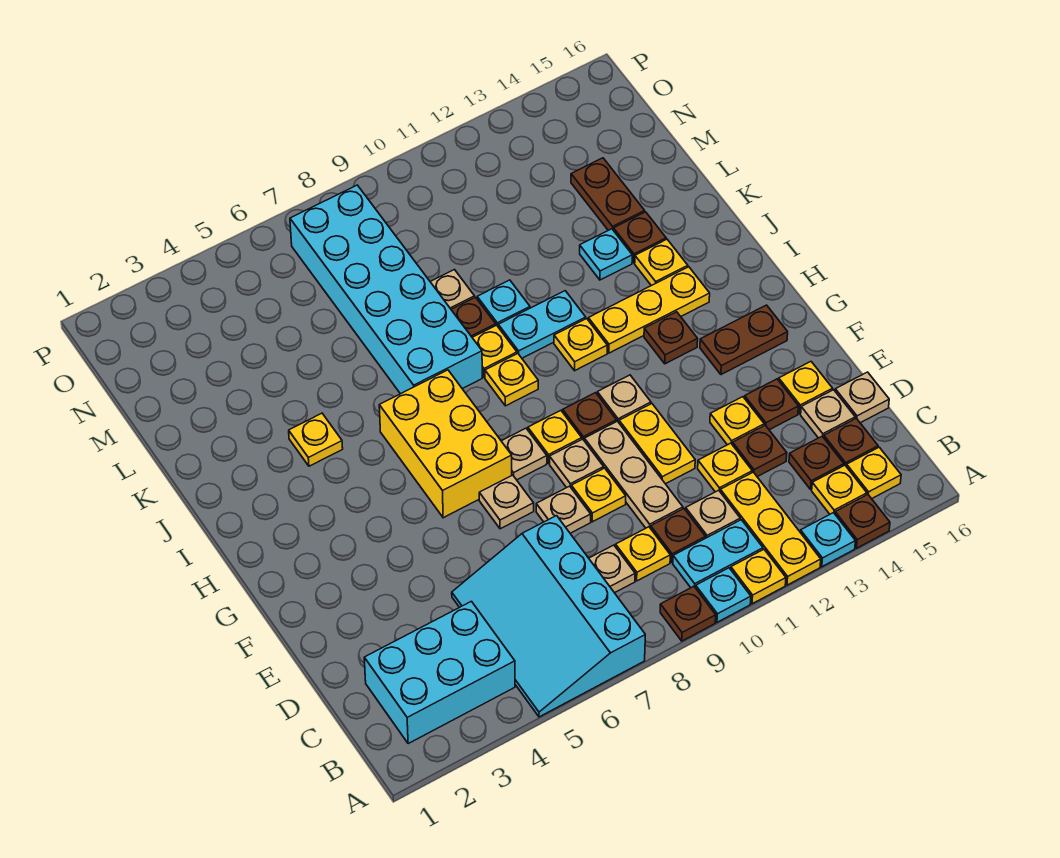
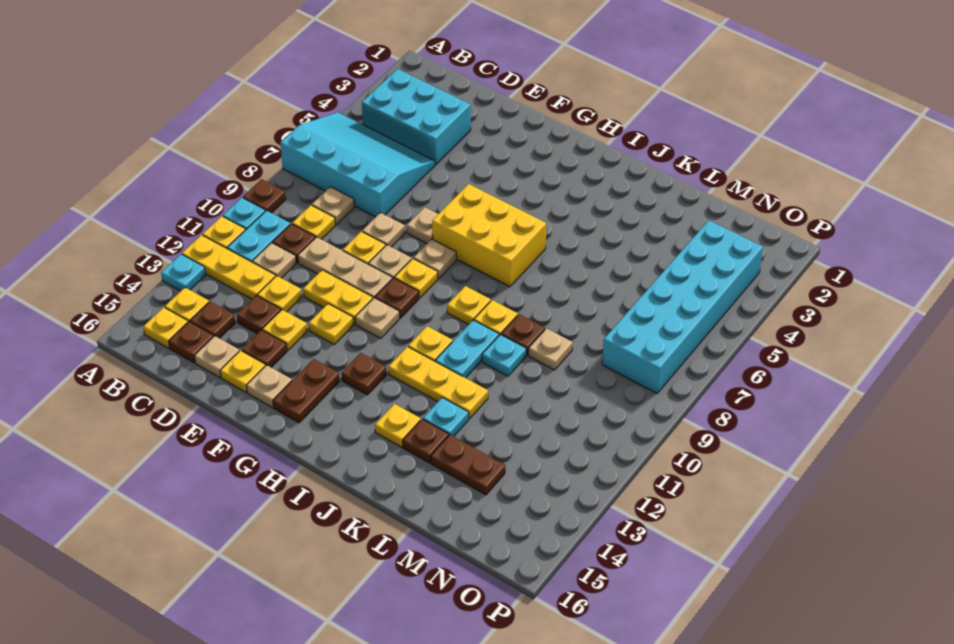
brown 1x1 plate [835,495,890,548] -> none
cyan 2x3 brick [364,601,515,744] -> cyan 2x3 brick turned to [362,69,471,165]
tan 1x1 plate [835,372,889,423] -> tan 1x1 plate moved to [246,365,292,408]
yellow 1x3 plate [588,267,710,353] -> yellow 1x3 plate turned to [389,347,488,419]
yellow 1x1 plate [289,413,343,466] -> yellow 1x1 plate moved to [309,304,353,344]
cyan 2x6 brick [290,185,482,394] -> cyan 2x6 brick turned to [602,220,763,393]

